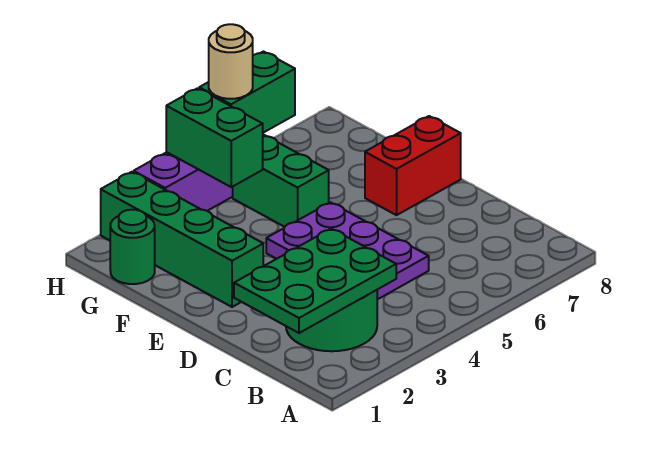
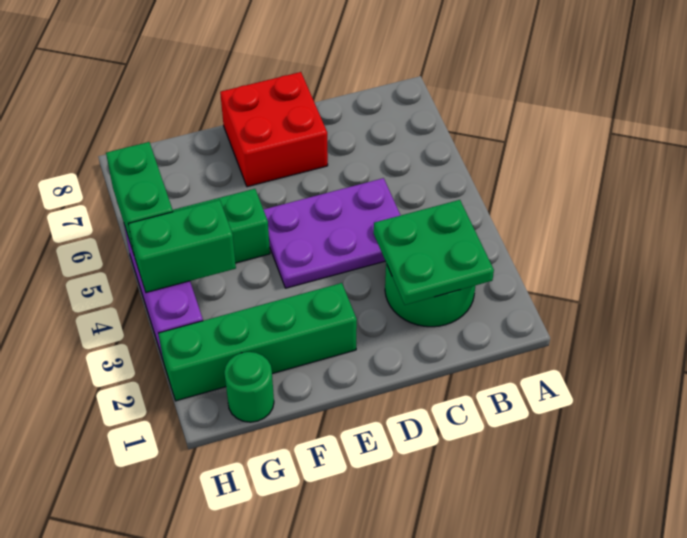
green 2x3 plate [234,229,396,333] -> green 2x2 plate [374,200,494,305]
red 1x2 brick [365,116,461,215] -> red 2x2 brick [220,72,328,187]
tan 1x1 round brick [209,24,253,99] -> none

